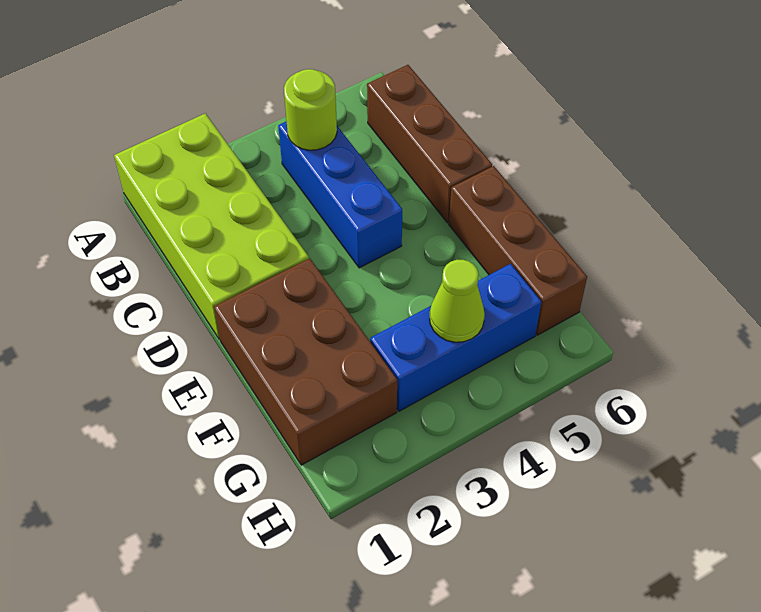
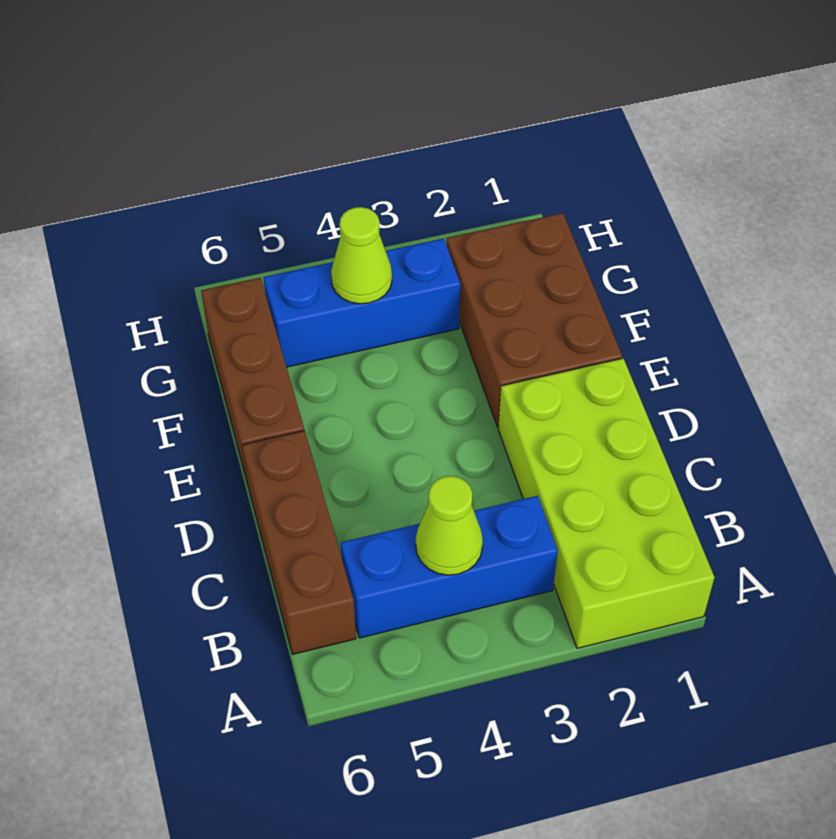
blue 1x3 brick [278,121,402,268] -> blue 1x3 brick turned to [341,496,558,638]
lime 1x1 round brick [284,69,337,150] -> lime 1x1 cone [416,476,483,575]

